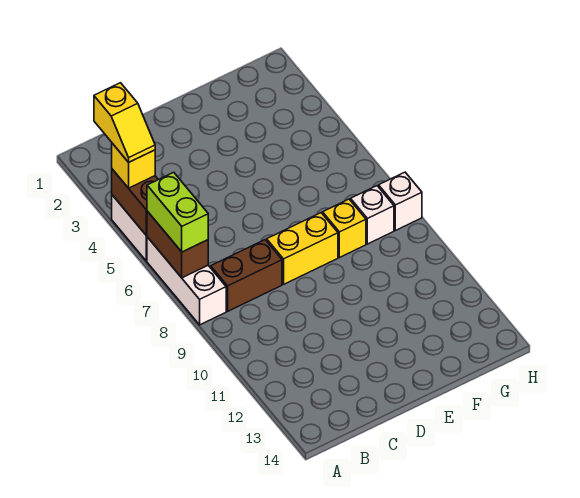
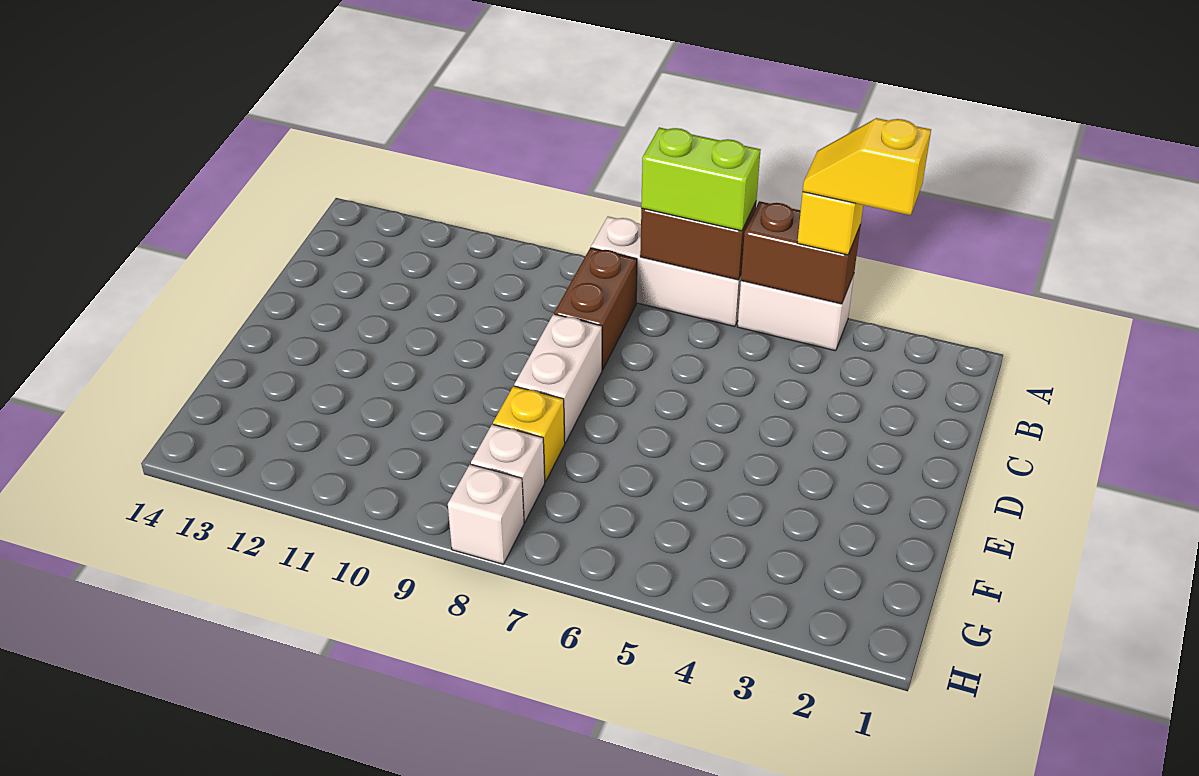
yellow 1x2 brick [267,213,338,284] -> white 1x2 brick [514,314,602,443]

